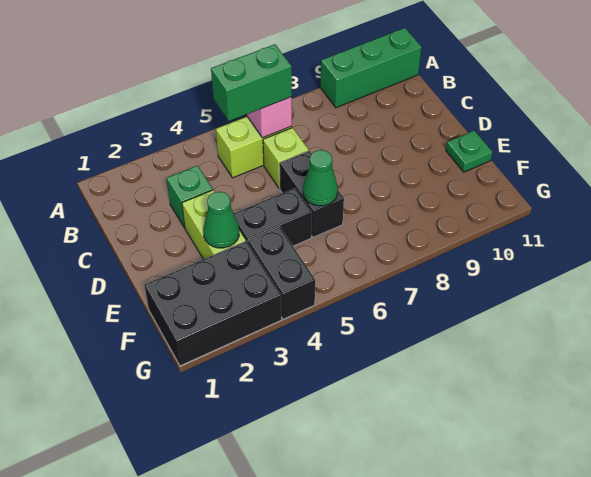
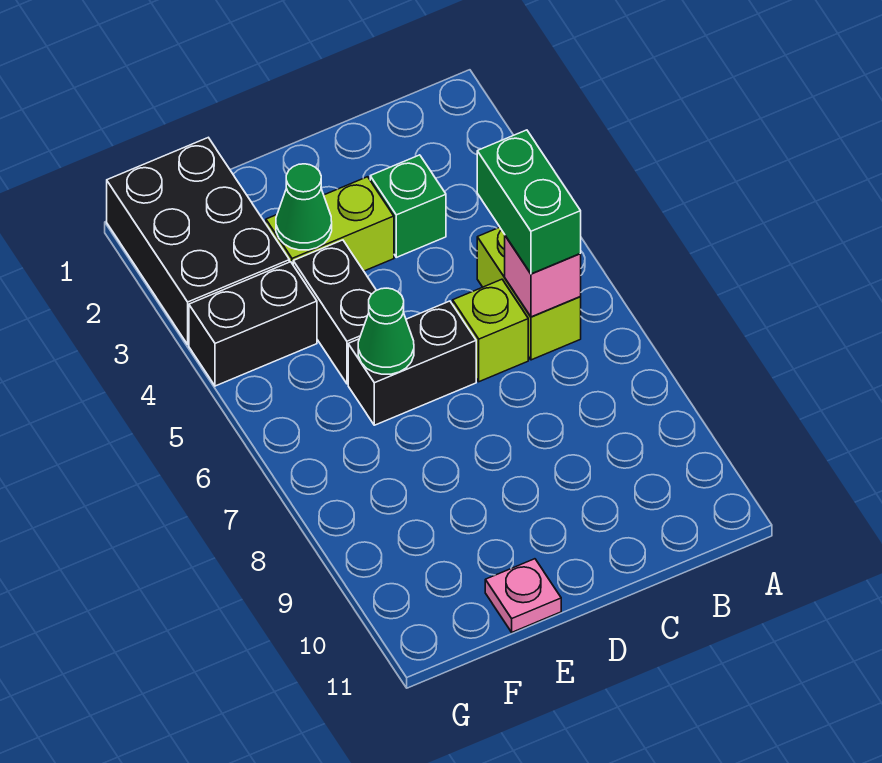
green 1x3 brick [320,28,422,108] -> none
green 1x1 plate [446,131,493,172] -> pink 1x1 plate [485,559,561,632]

